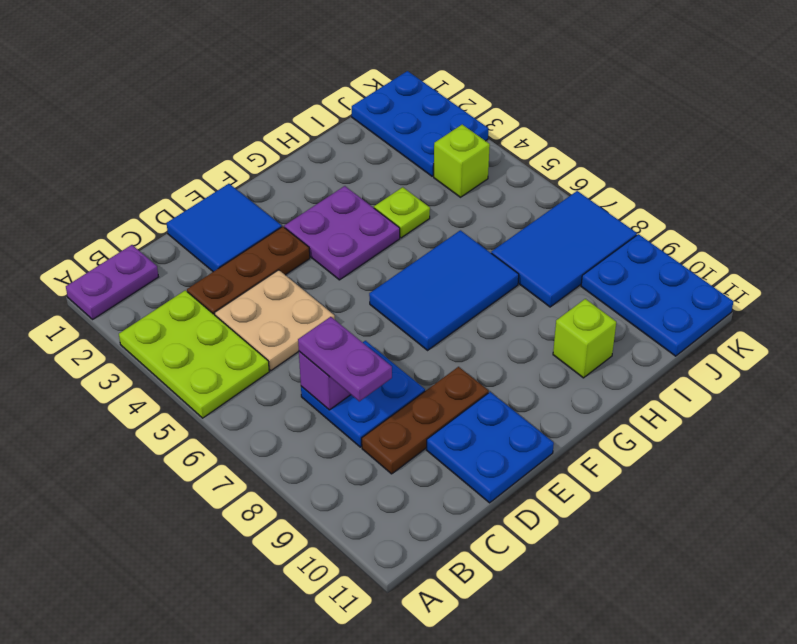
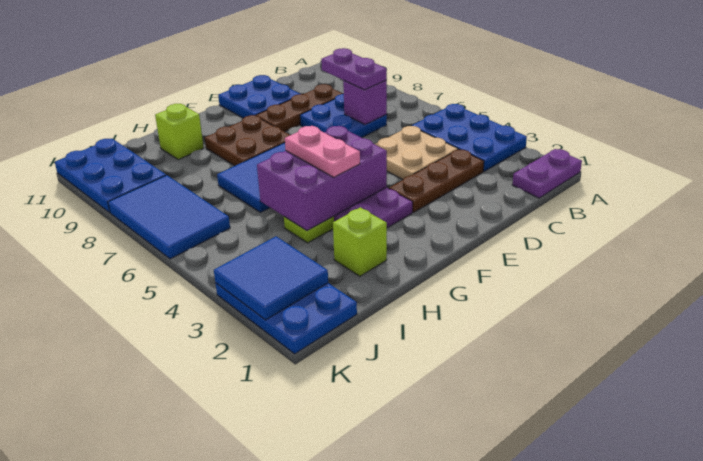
lime 2x3 plate [119,290,269,418] -> blue 2x3 plate [412,104,527,171]
blue 2x2 tile [167,184,282,272] -> blue 2x2 tile moved to [214,236,328,320]
none -> purple 2x3 brick [257,126,387,231]
none -> brown 2x2 plate [205,115,290,166]
none -> pink 1x2 plate [285,126,360,177]
blue 2x3 tile [491,191,637,307] -> blue 2x3 tile turned to [108,175,230,259]
lime 1x1 brick [434,125,490,197] -> lime 1x1 brick moved to [333,207,387,276]

